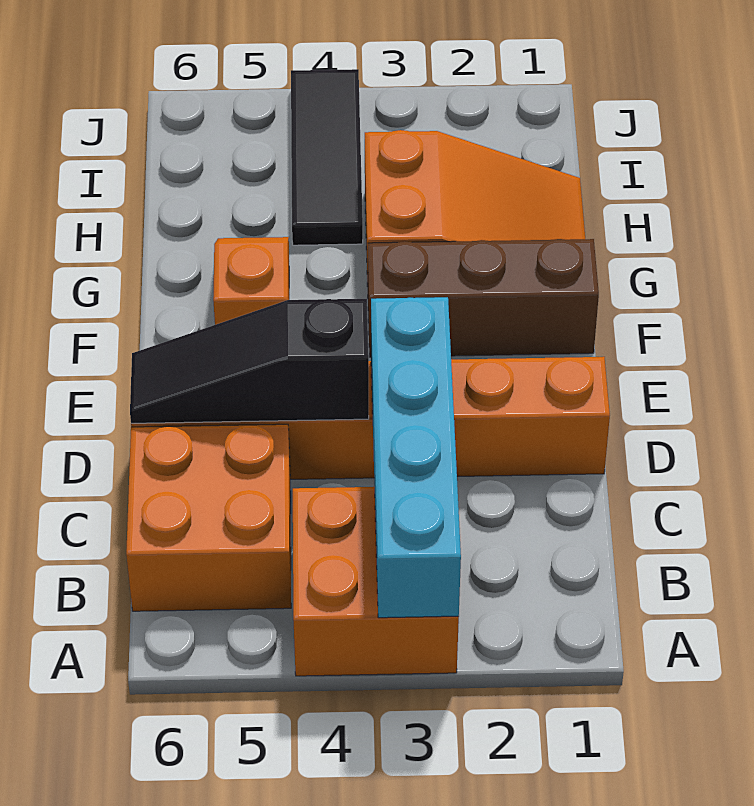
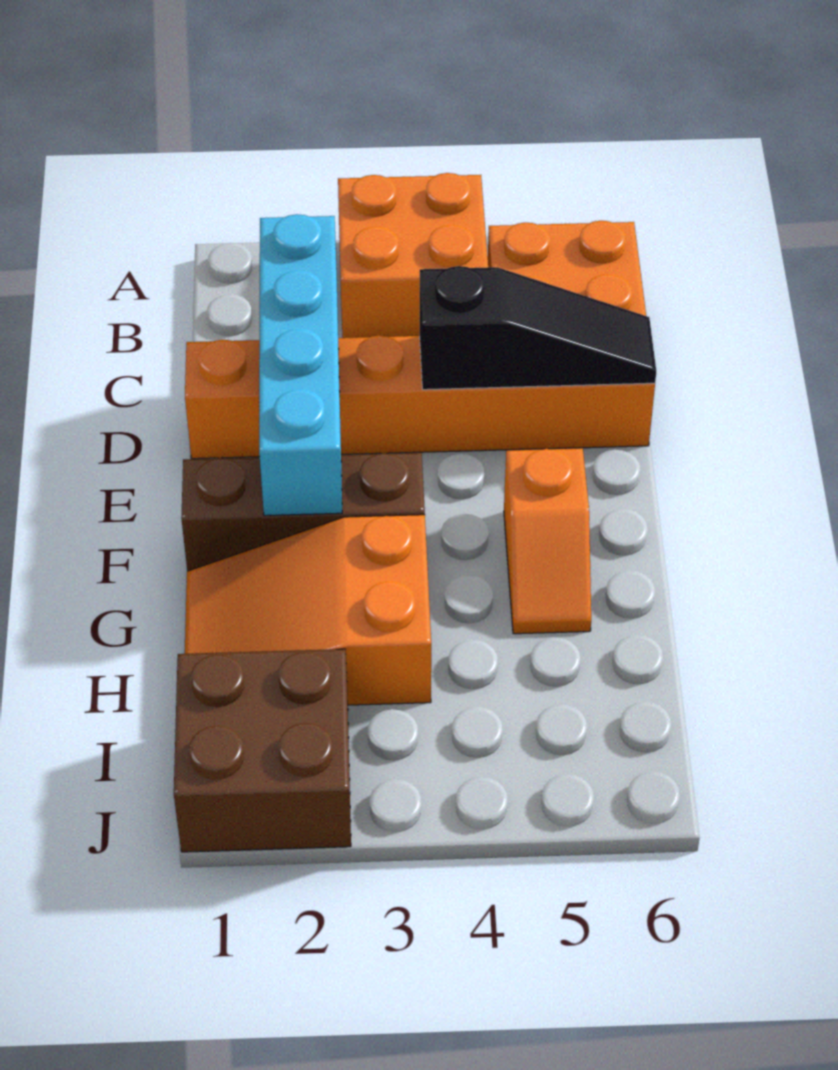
cyan 1x4 brick [371,297,461,618] -> cyan 1x4 brick moved to [259,214,342,516]
black 1x3 tile [291,69,363,245] -> none
none -> brown 2x2 brick [174,649,351,852]

